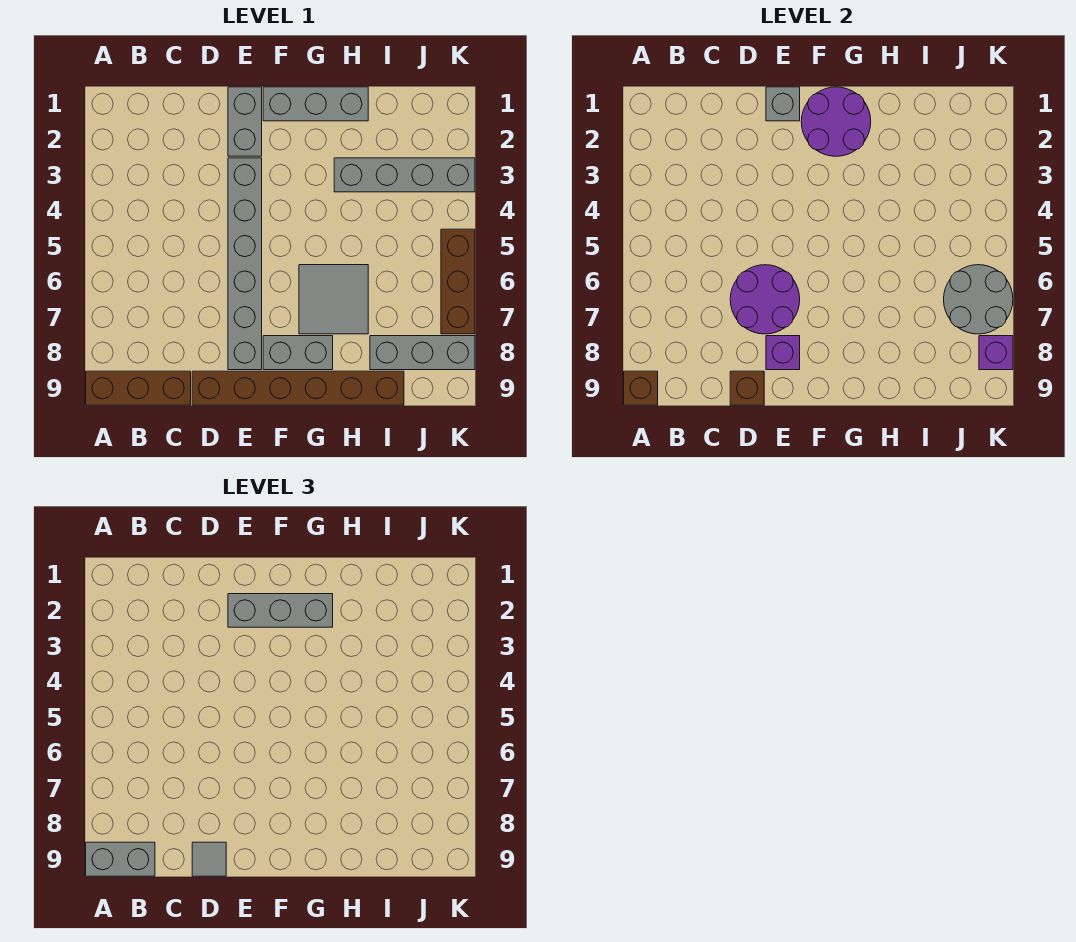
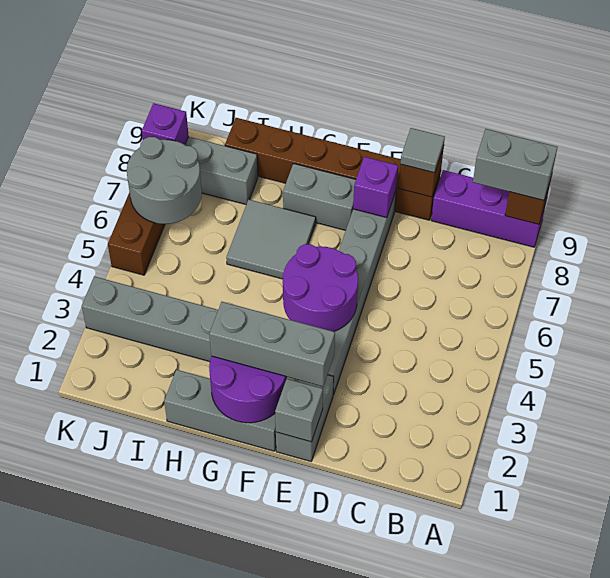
brown 1x3 brick [86,371,191,405] -> purple 1x3 brick [431,170,546,247]
purple 2x2 round brick [730,265,800,334] -> purple 2x2 round brick moved to [283,244,358,332]

